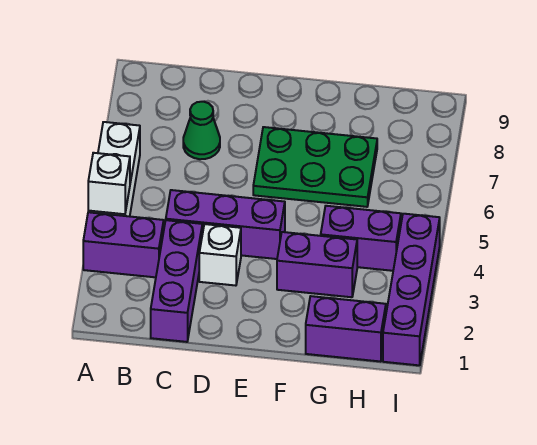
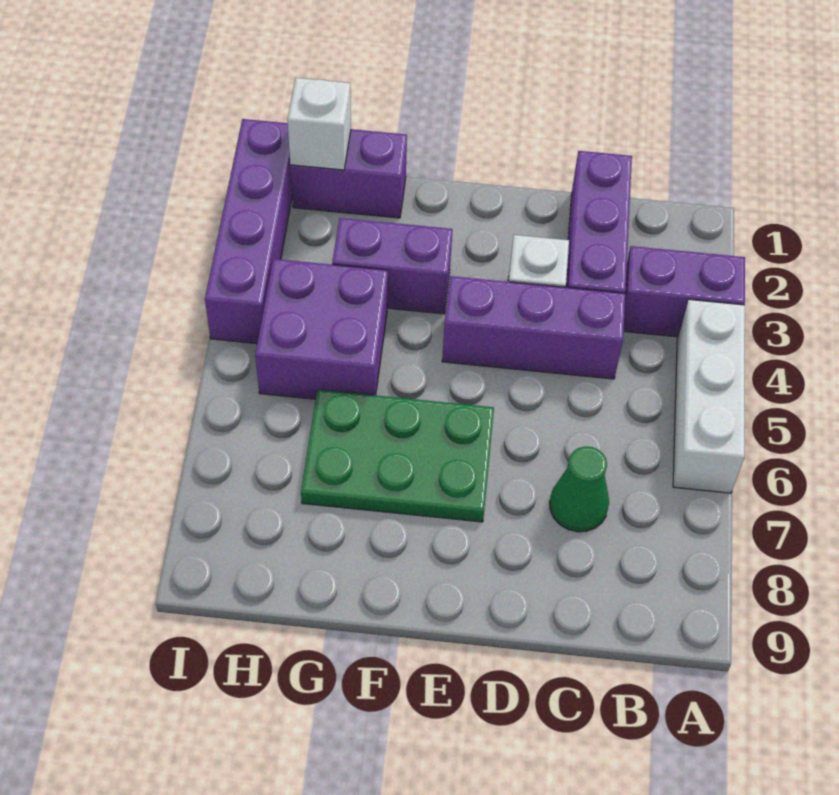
white 1x1 brick [88,153,130,214] -> white 1x1 brick moved to [288,78,351,170]
purple 1x2 brick [321,206,401,271] -> purple 2x2 brick [255,259,388,399]

